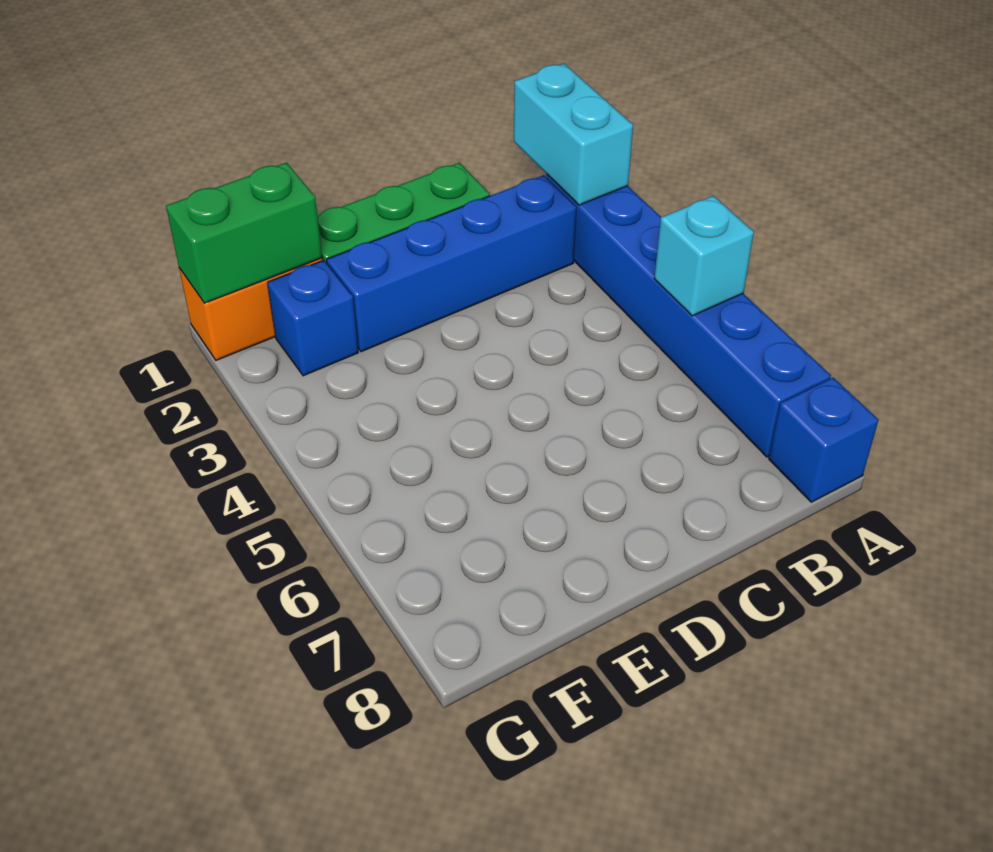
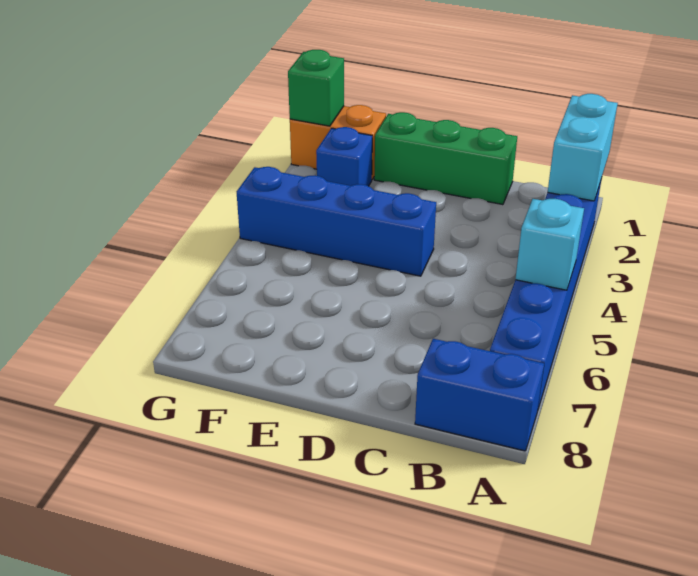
blue 1x1 brick [769,378,878,502] -> blue 1x2 brick [415,339,544,451]
blue 1x4 brick [327,175,576,352] -> blue 1x4 brick moved to [237,167,436,276]
green 1x2 brick [166,163,322,303] -> green 1x1 brick [288,50,344,126]

